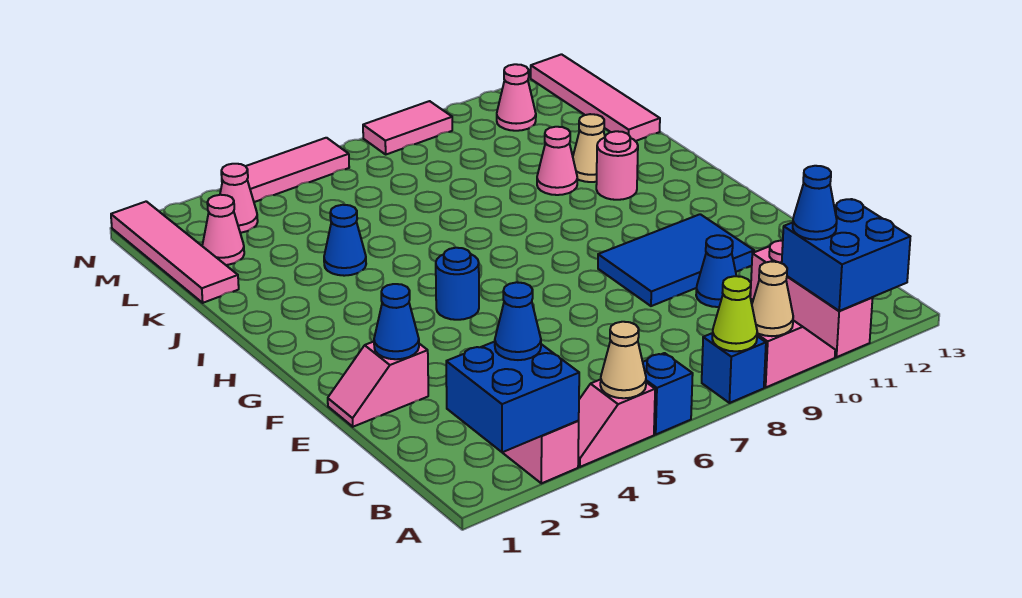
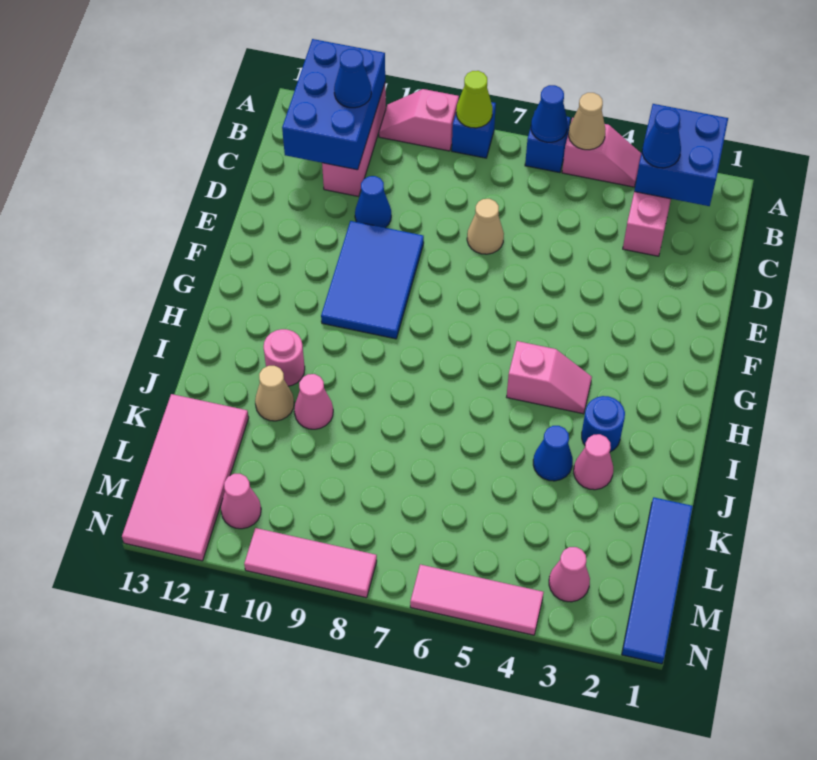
tan 1x1 cone [752,262,793,336] -> tan 1x1 cone moved to [467,199,504,254]
blue 2x2 brick [782,199,910,311] -> blue 2x3 brick [282,39,385,170]
pink 1x2 slope [328,342,428,427] -> pink 1x2 slope moved to [507,341,592,414]
blue 1x1 cone [374,284,419,359] -> blue 1x1 cone moved to [531,85,568,142]
blue 2x3 tile [598,214,754,306] -> blue 2x3 tile turned to [321,221,424,339]
blue 1x1 round brick [436,248,479,320] -> blue 1x1 round brick moved to [582,396,625,452]
pink 1x4 tile [111,201,239,303] -> blue 1x4 tile [622,497,693,664]
pink 1x4 tile [531,54,660,141] -> pink 2x4 tile [122,394,249,561]
pink 1x1 cone [202,195,244,265] -> pink 1x1 cone moved to [574,434,613,490]
pink 1x2 tile [363,101,452,154] -> pink 1x3 tile [244,528,377,598]

